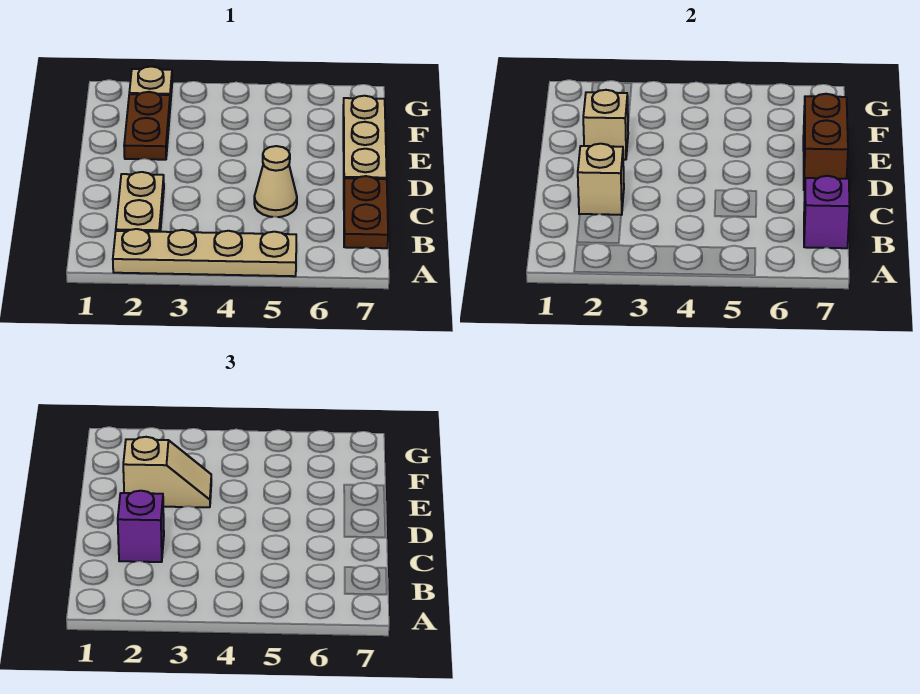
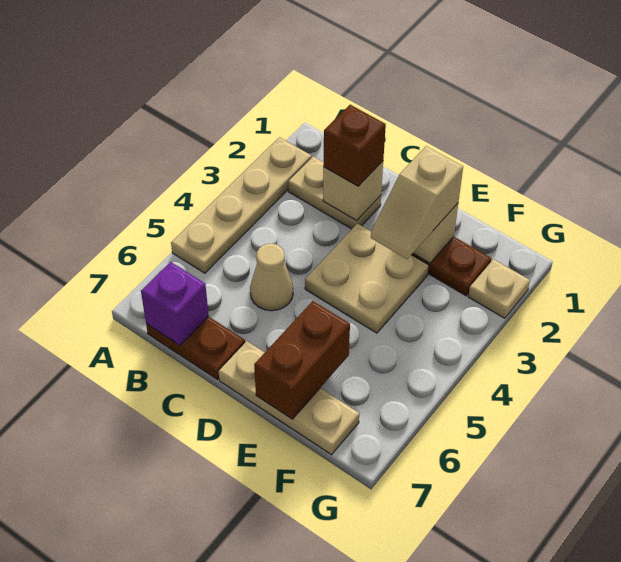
purple 1x1 brick [118,491,164,562] -> brown 1x1 brick [323,105,386,186]
none -> tan 2x2 plate [305,224,429,333]
brown 1x2 brick [803,94,848,190] -> brown 1x2 brick turned to [254,301,350,419]

